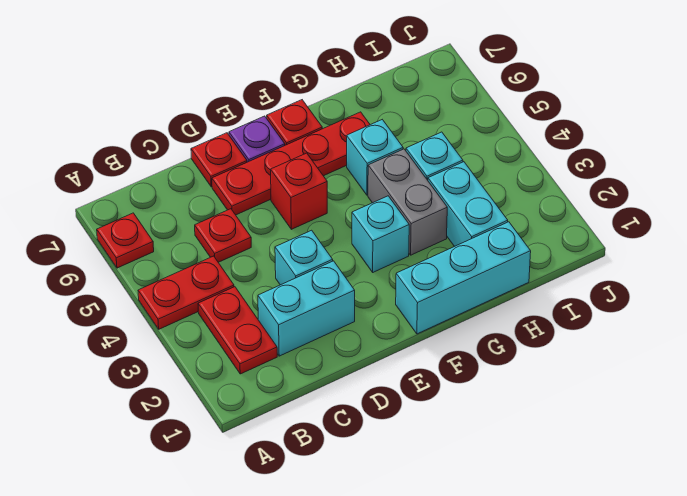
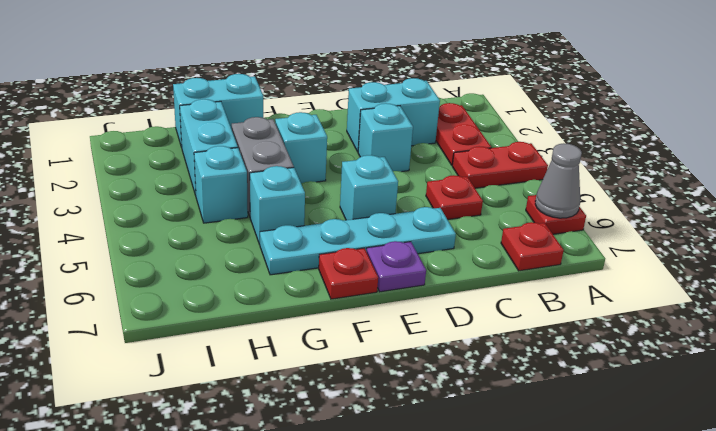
none -> grey 1x1 cone [535,143,582,218]
red 1x4 plate [212,112,370,215] -> cyan 1x4 plate [260,207,456,275]
red 1x1 plate [191,133,247,187] -> red 1x1 plate moved to [501,222,564,271]
red 1x1 brick [271,153,327,229] -> cyan 1x1 brick [340,155,398,220]
cyan 1x3 brick [396,222,531,334] -> cyan 1x2 brick [173,74,263,147]

